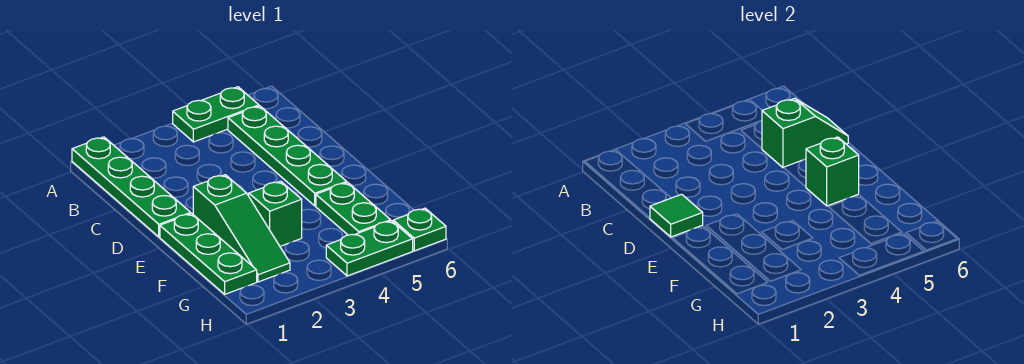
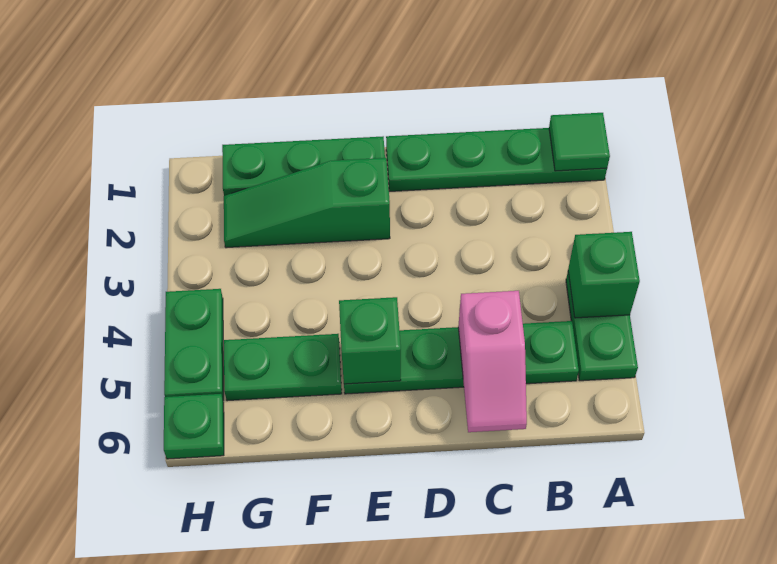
green 1x2 slope [762,98,848,168] -> pink 1x2 slope [458,291,527,432]
green 1x1 tile [650,194,703,237] -> green 1x1 tile moved to [549,113,610,171]
green 1x1 brick [249,181,302,246] -> green 1x1 brick moved to [568,232,640,318]

